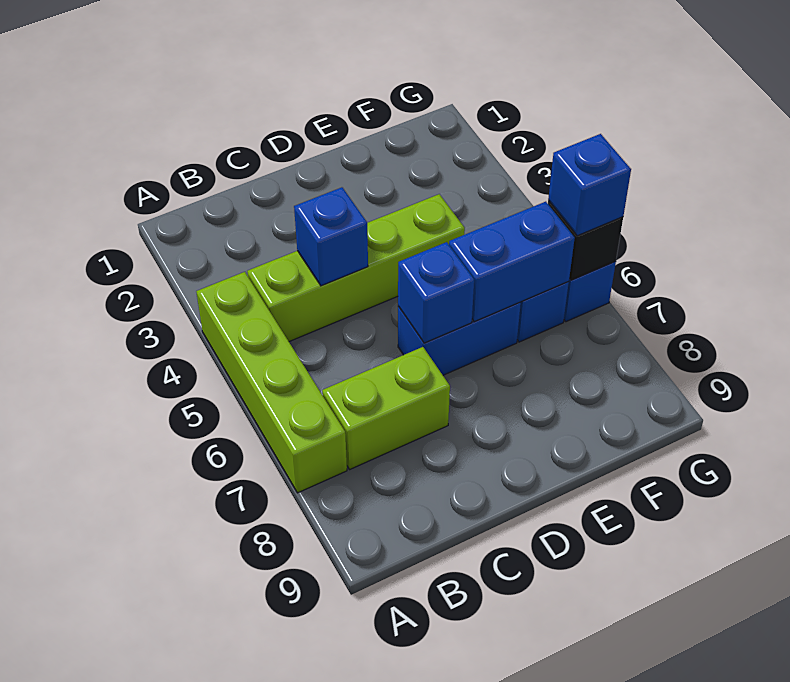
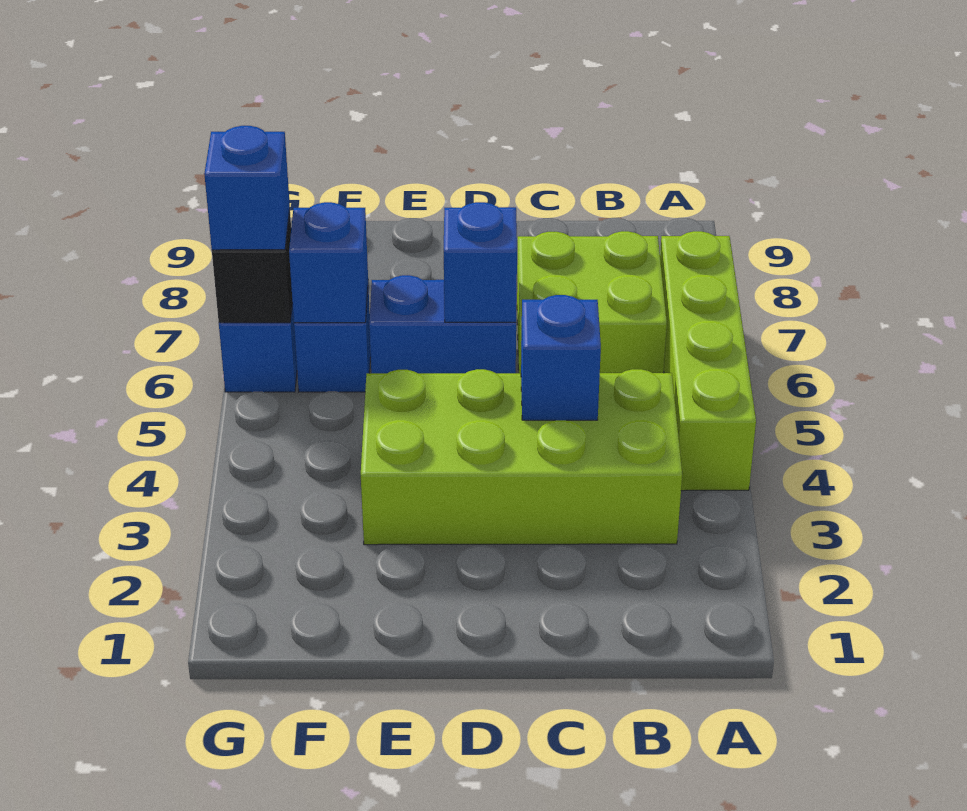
lime 1x4 brick [247,194,465,342] -> lime 2x4 brick [361,369,682,545]
lime 1x2 brick [322,347,450,469] -> lime 2x2 brick [517,231,667,373]
blue 1x2 brick [449,202,575,322] -> blue 1x1 brick [289,202,368,323]

